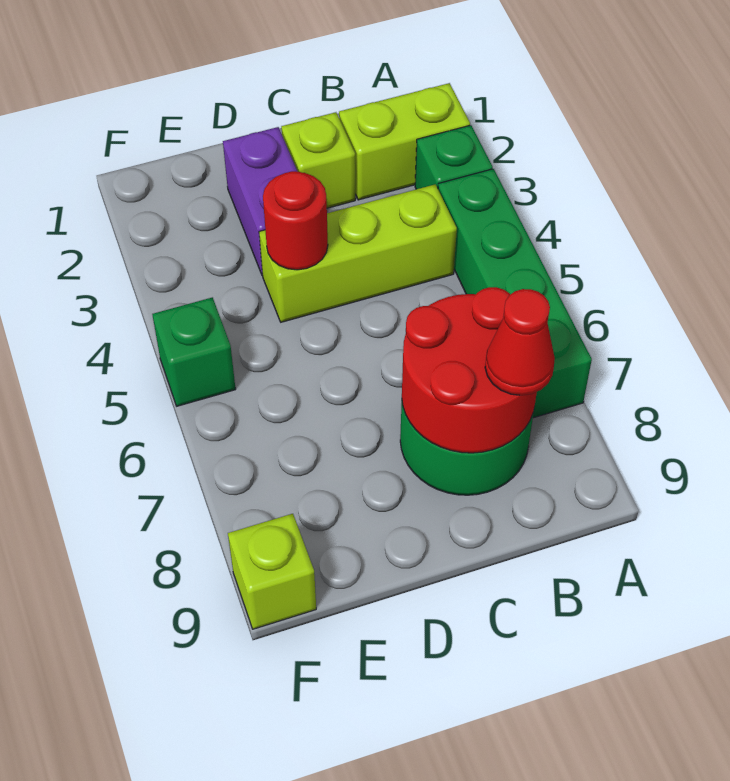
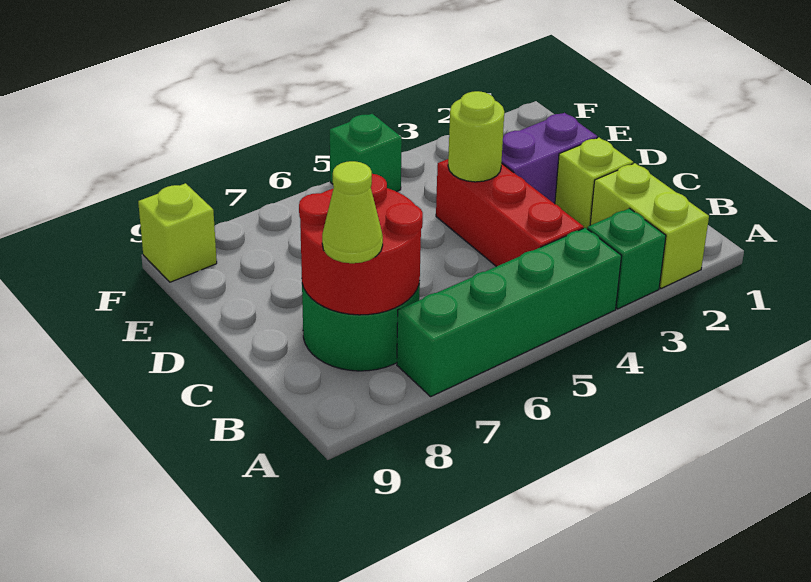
lime 1x3 brick [259,184,457,322] -> red 1x3 brick [436,159,584,267]
red 1x1 cone [485,289,555,395] -> lime 1x1 cone [322,161,383,263]
red 1x1 round brick [263,171,328,270] -> lime 1x1 round brick [448,91,504,182]

